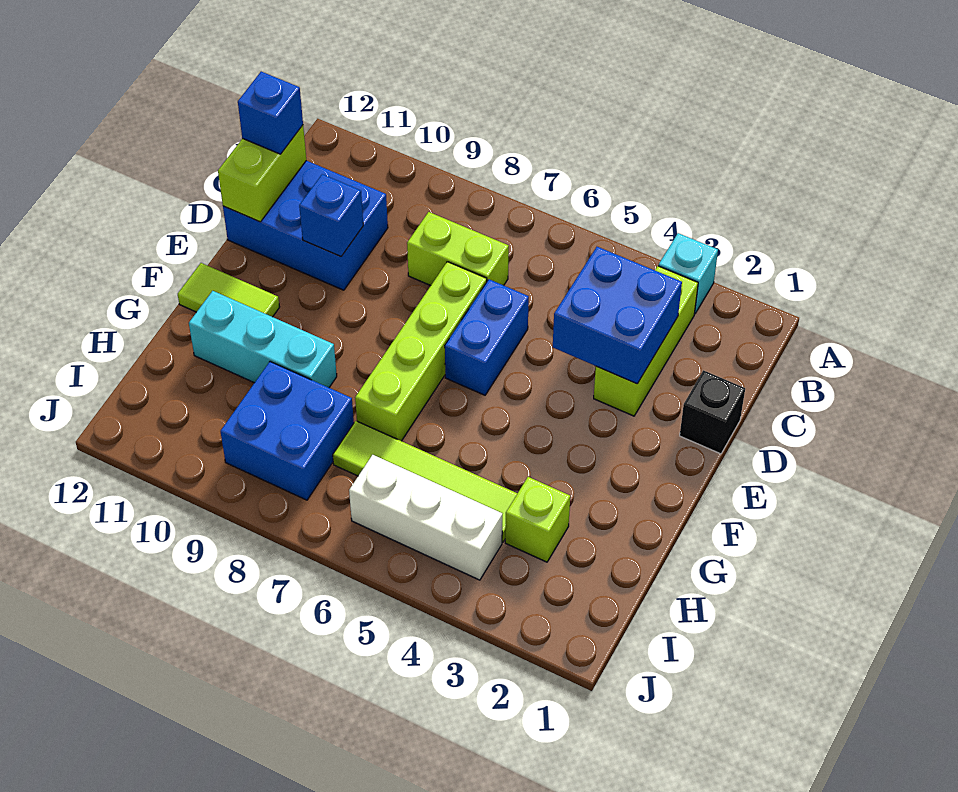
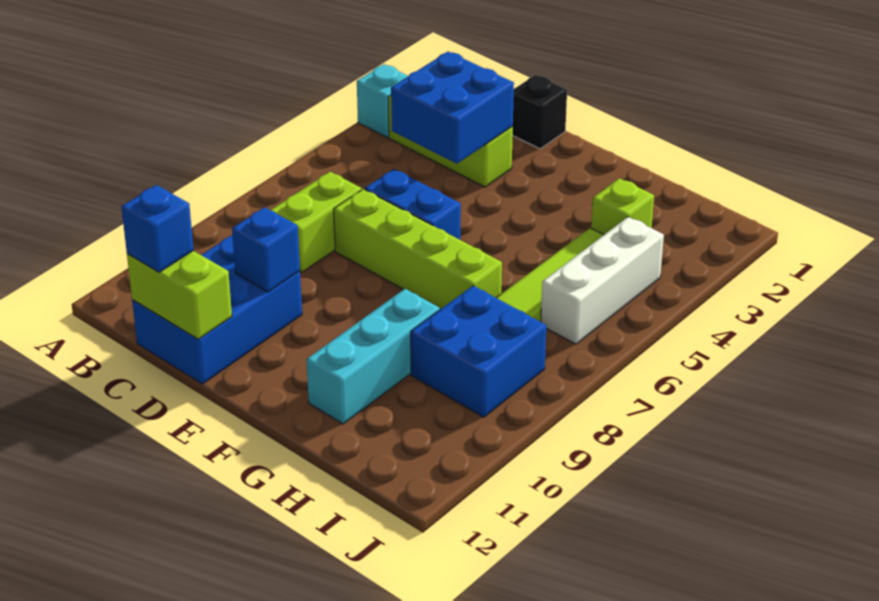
lime 1x2 tile [178,263,279,317] -> none

